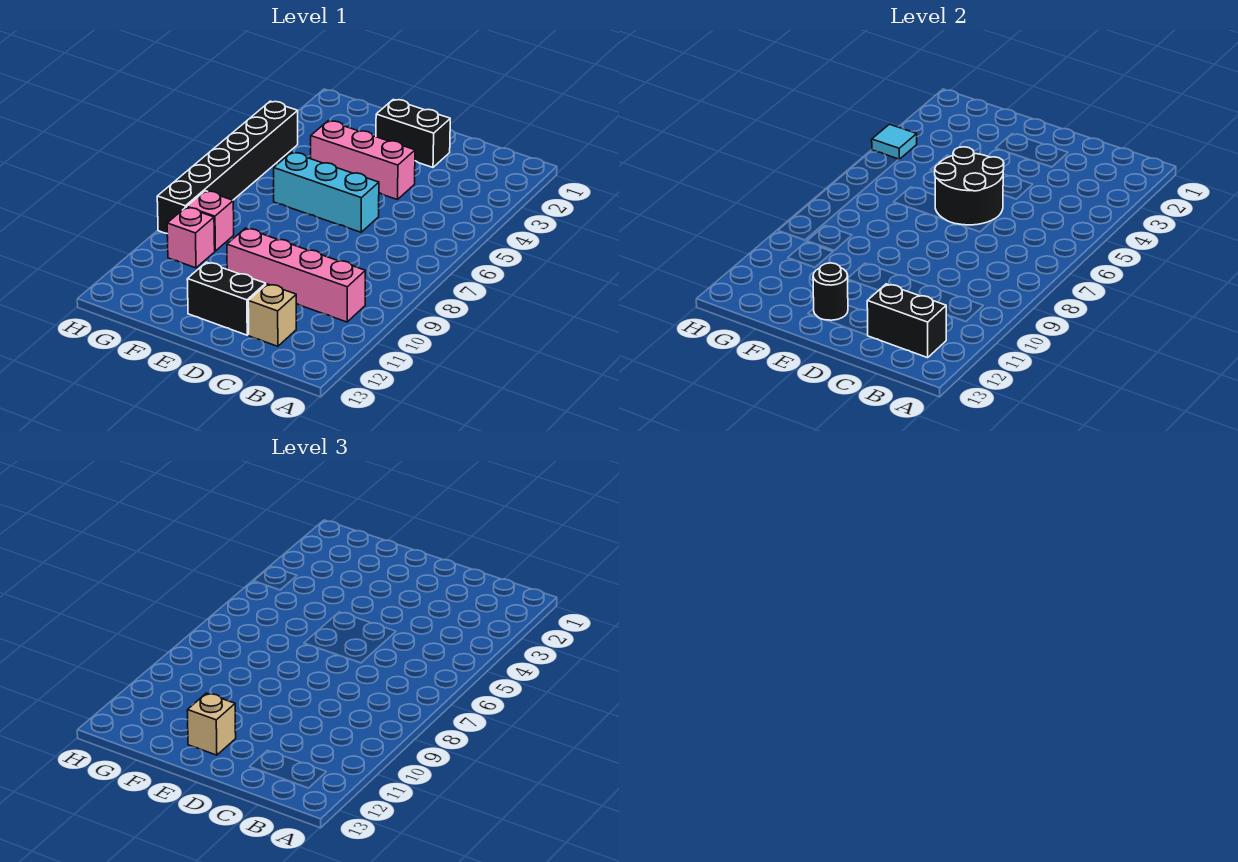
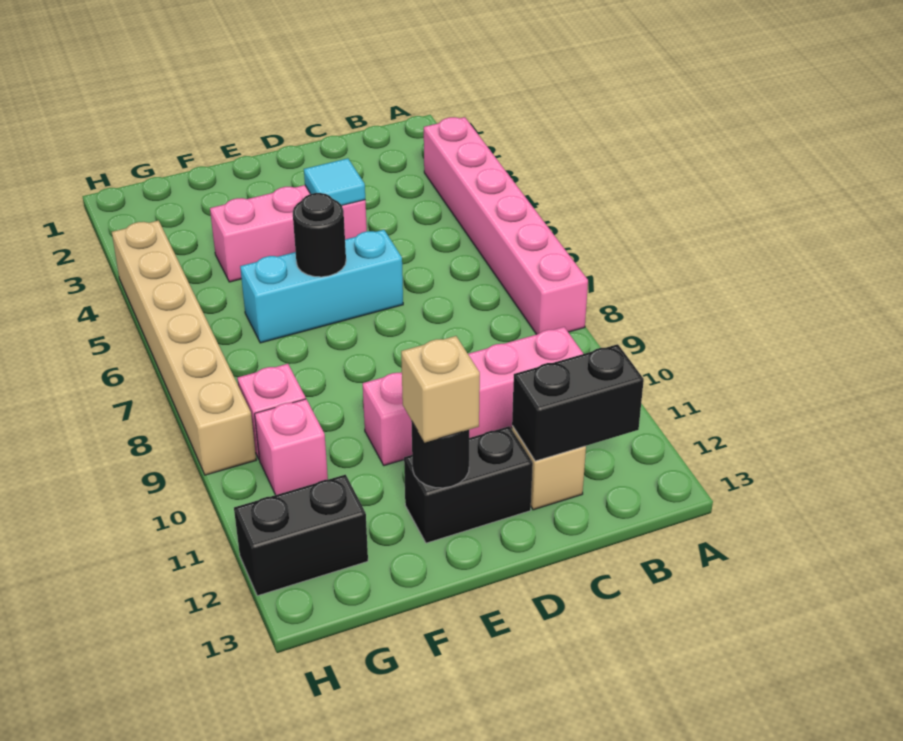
none -> pink 1x6 brick [424,117,588,334]
black 1x2 brick [376,100,450,167] -> black 1x2 brick moved to [234,475,368,596]
black 2x2 round brick [934,147,1004,225] -> black 1x1 round brick [293,193,346,277]
black 1x6 brick [157,101,298,233] -> tan 1x6 brick [112,220,256,475]
cyan 1x1 tile [872,124,917,159] -> cyan 1x1 tile moved to [304,158,365,205]

